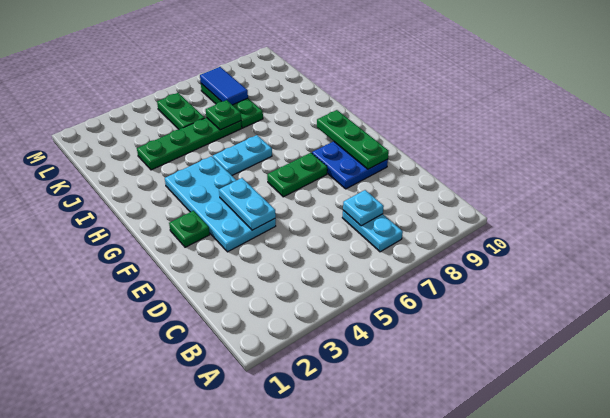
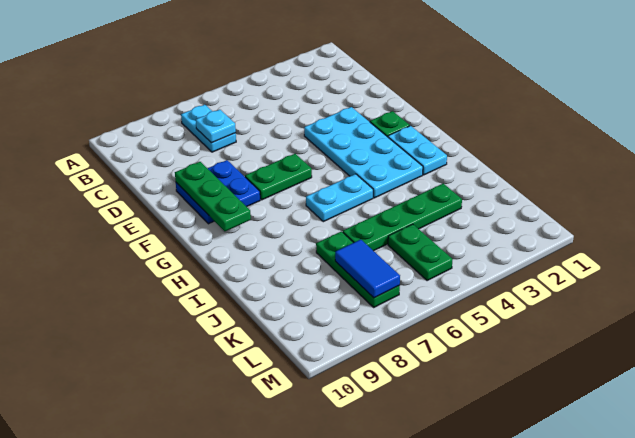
cyan 1x2 plate [219,178,276,230] -> cyan 1x2 plate moved to [388,126,447,175]
green 1x1 plate [206,100,241,130] -> none

